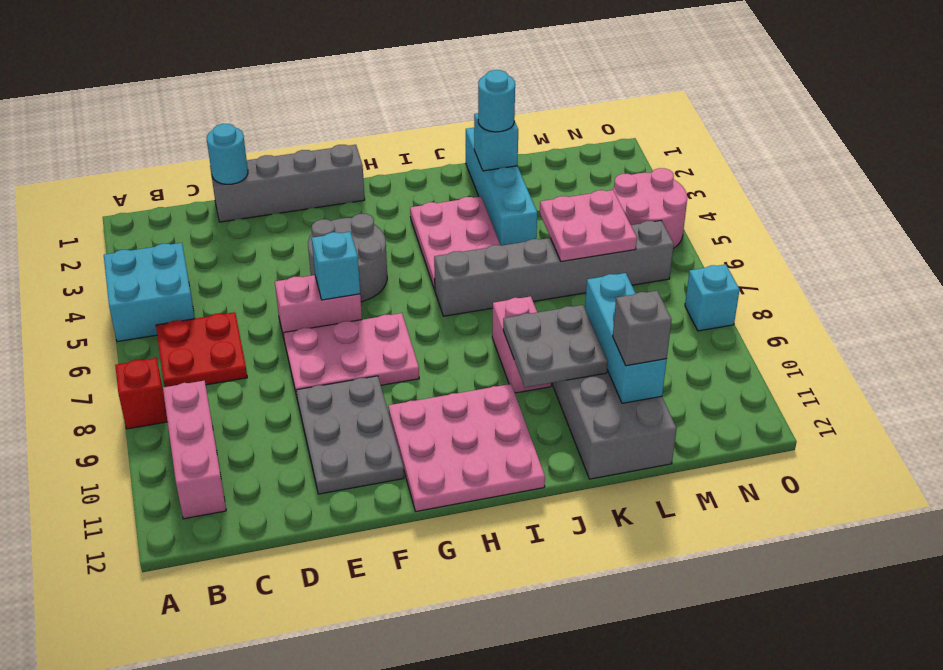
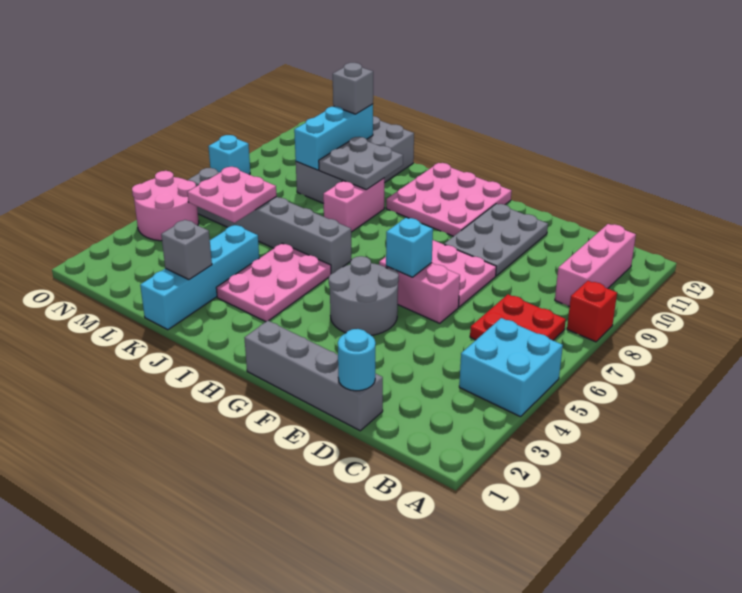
cyan 1x1 brick [474,113,518,171] -> grey 1x1 brick [161,220,212,280]
cyan 1x1 round brick [478,70,515,132] -> none

